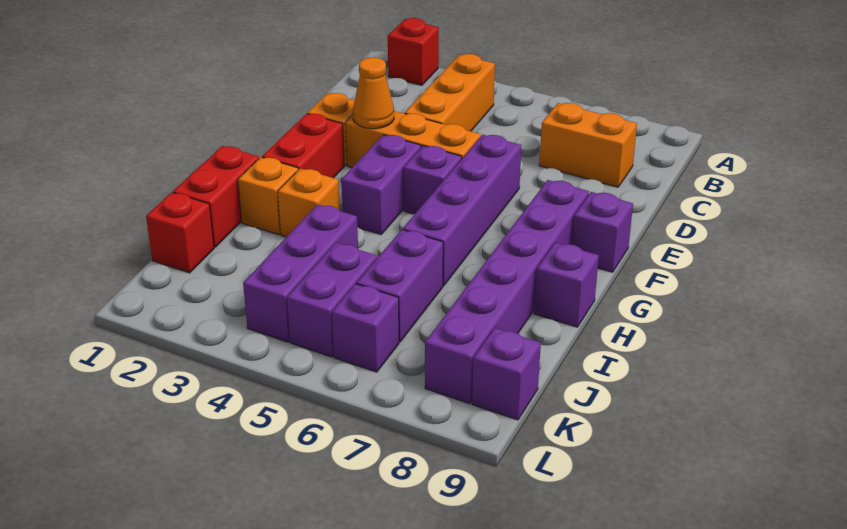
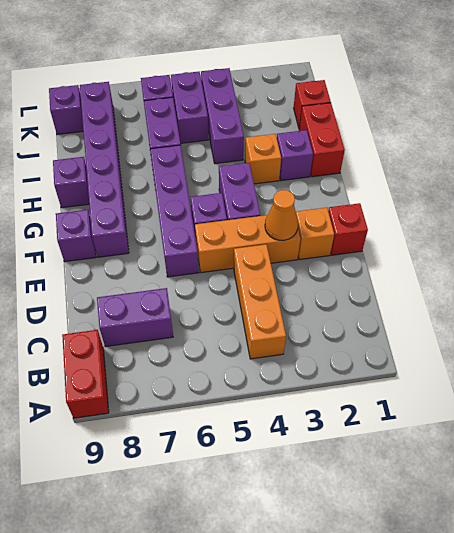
red 1x1 brick [388,18,439,85] -> red 1x1 brick moved to [328,203,368,255]
orange 1x2 brick [539,103,637,187] -> purple 1x2 brick [97,288,173,347]
red 1x2 brick [262,114,344,178] -> red 1x2 brick moved to [62,330,109,418]
orange 1x1 brick [238,157,298,235] -> purple 1x1 brick [277,130,313,181]

